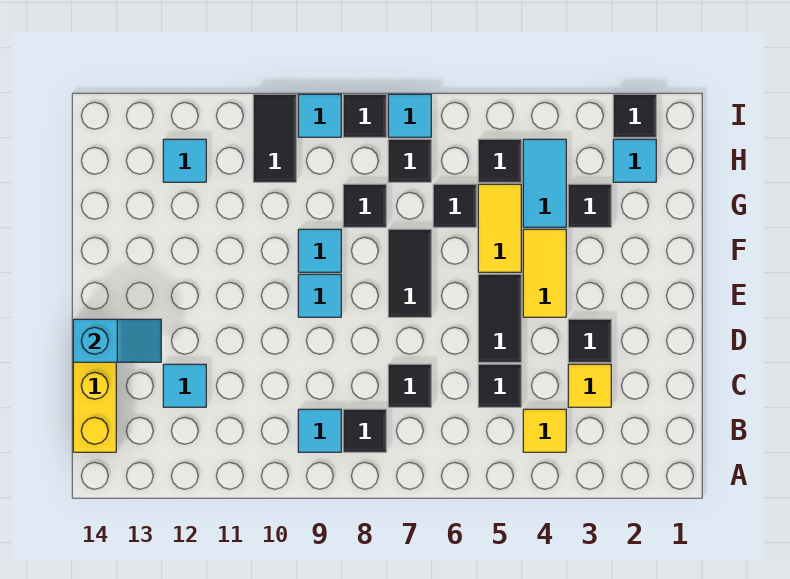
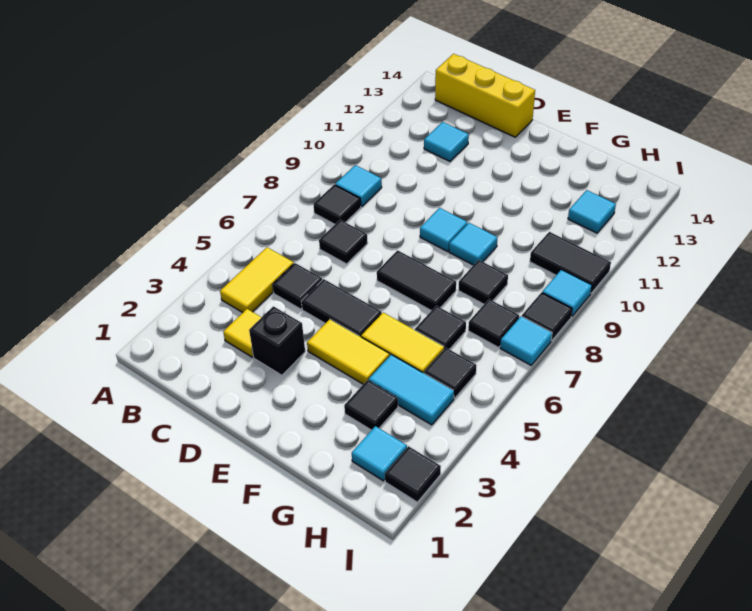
yellow 1x1 tile [523,409,566,452] -> yellow 1x2 tile [220,247,294,313]
black 1x1 tile [568,319,611,362] -> black 1x1 brick [249,306,305,375]
cyan 1x2 slope [73,319,161,362] -> none

